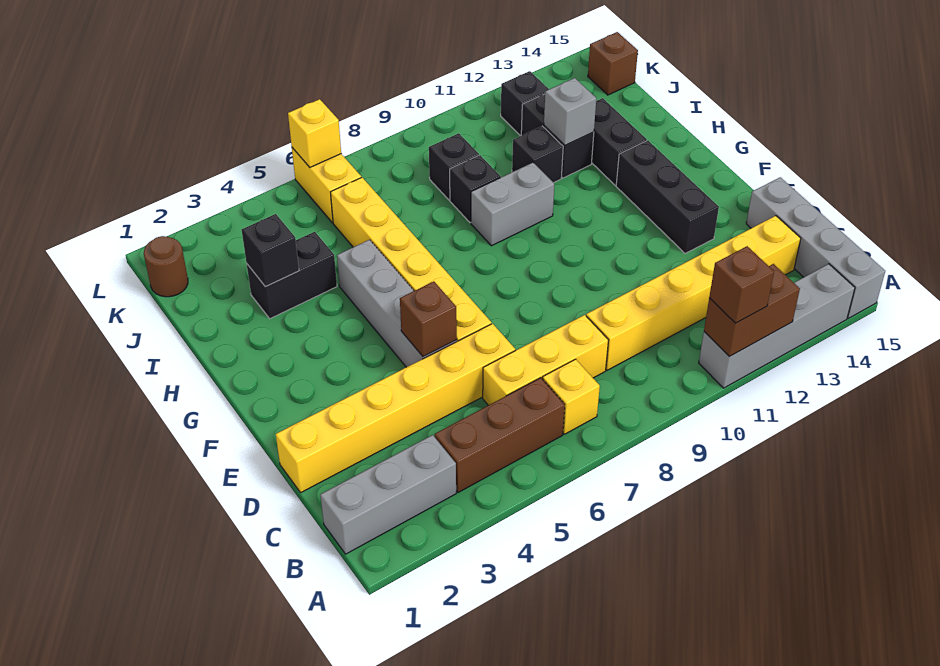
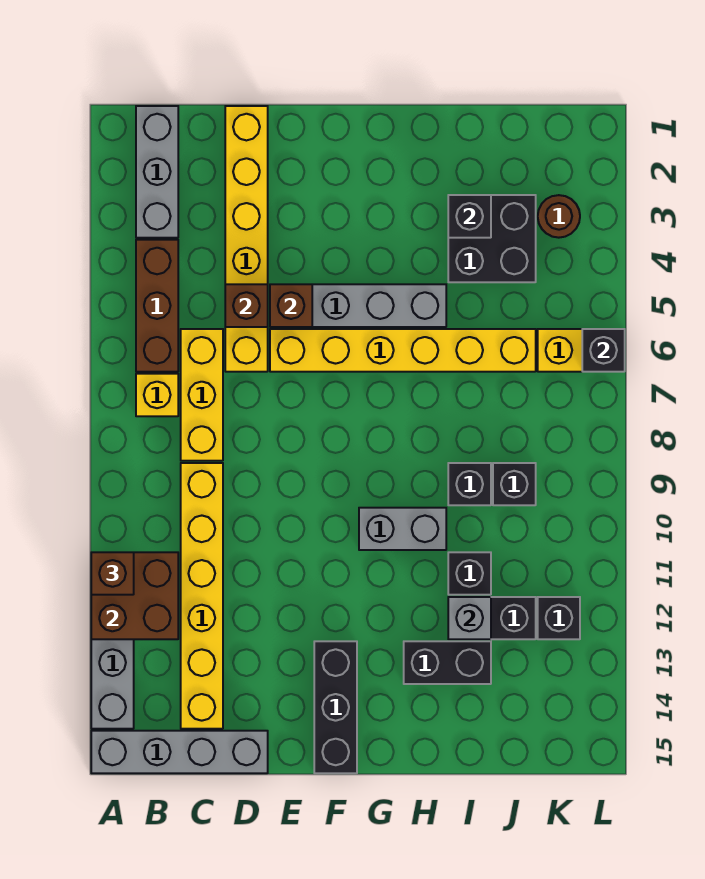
brown 1x2 brick [704,264,800,357] -> brown 2x2 brick [91,552,178,639]
black 1x3 brick [616,141,719,253] -> black 1x3 brick turned to [314,641,357,773]
grey 1x2 brick [471,163,554,246] -> grey 1x2 brick turned to [359,508,446,550]
black 1x2 brick [247,232,337,319] -> black 2x2 brick [448,195,536,282]
brown 1x1 round brick [144,236,188,297] -> brown 1x1 round brick moved to [538,195,580,238]
brown 1x1 brick [588,32,638,95] -> brown 1x1 brick moved to [225,284,268,327]
yellow 1x1 brick [288,99,341,167] -> black 1x1 brick [582,329,625,372]

